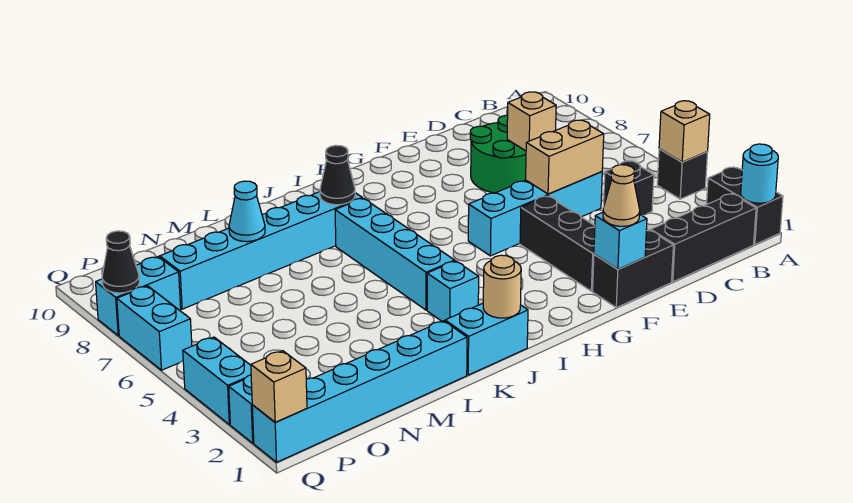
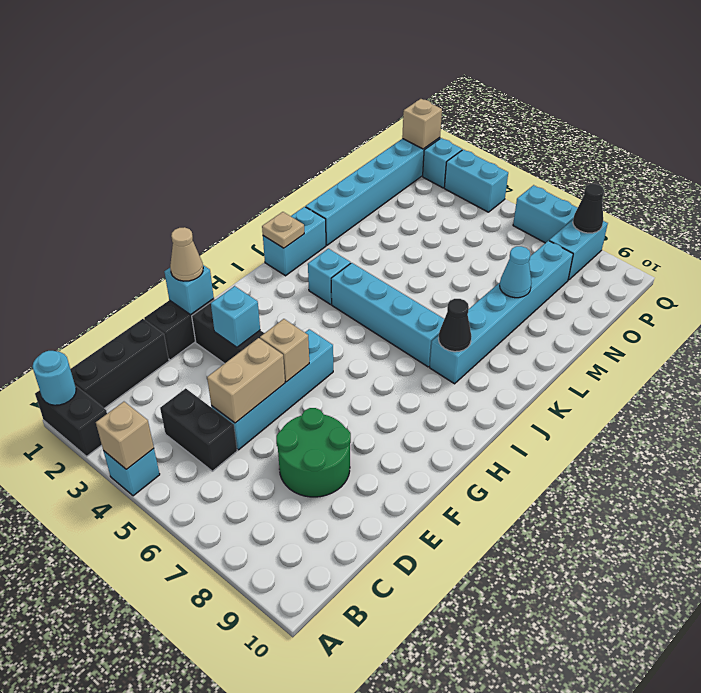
black 1x1 brick [657,149,708,199] -> cyan 1x1 brick [104,449,160,496]
black 1x1 brick [604,161,654,216] -> black 1x2 brick [160,388,237,471]
tan 1x1 brick [507,92,556,151] -> tan 1x1 brick moved to [260,319,309,382]
none -> cyan 1x1 brick [211,286,260,347]
tan 1x1 round brick [483,255,521,318] -> tan 1x1 plate [262,212,304,248]

